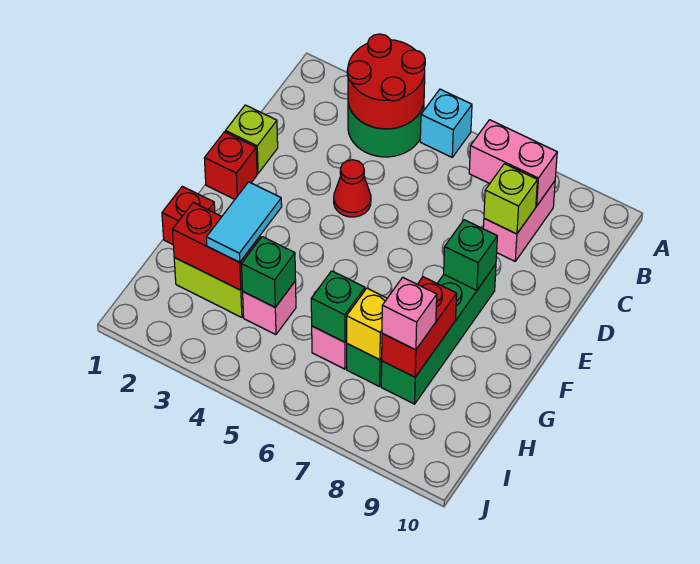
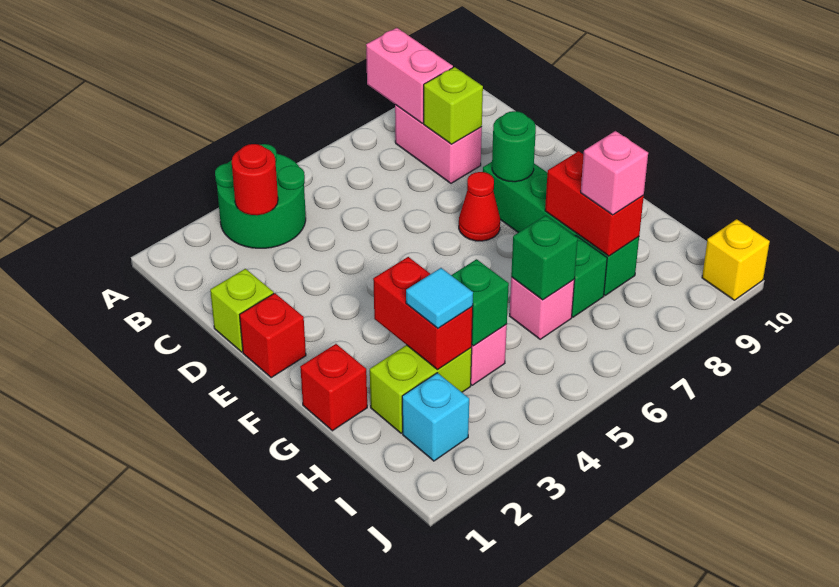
red 2x2 round brick [347,34,425,129] -> red 1x1 round brick [232,144,278,215]
cyan 1x1 brick [420,89,472,157] -> cyan 1x1 brick moved to [402,373,469,461]
pink 1x2 brick [469,120,557,206] -> pink 1x2 brick turned to [366,28,453,123]
red 1x1 cone [334,160,371,217] -> red 1x1 cone moved to [459,172,500,241]
green 1x1 brick [444,220,497,290] -> green 1x1 round brick [492,111,536,182]
cyan 1x2 tile [206,182,282,262] -> cyan 1x1 tile [406,268,473,328]
red 1x2 brick [172,203,260,290] -> red 1x2 brick turned to [373,257,473,370]
yellow 1x1 brick [347,288,387,360] -> yellow 1x1 brick moved to [702,219,770,300]

